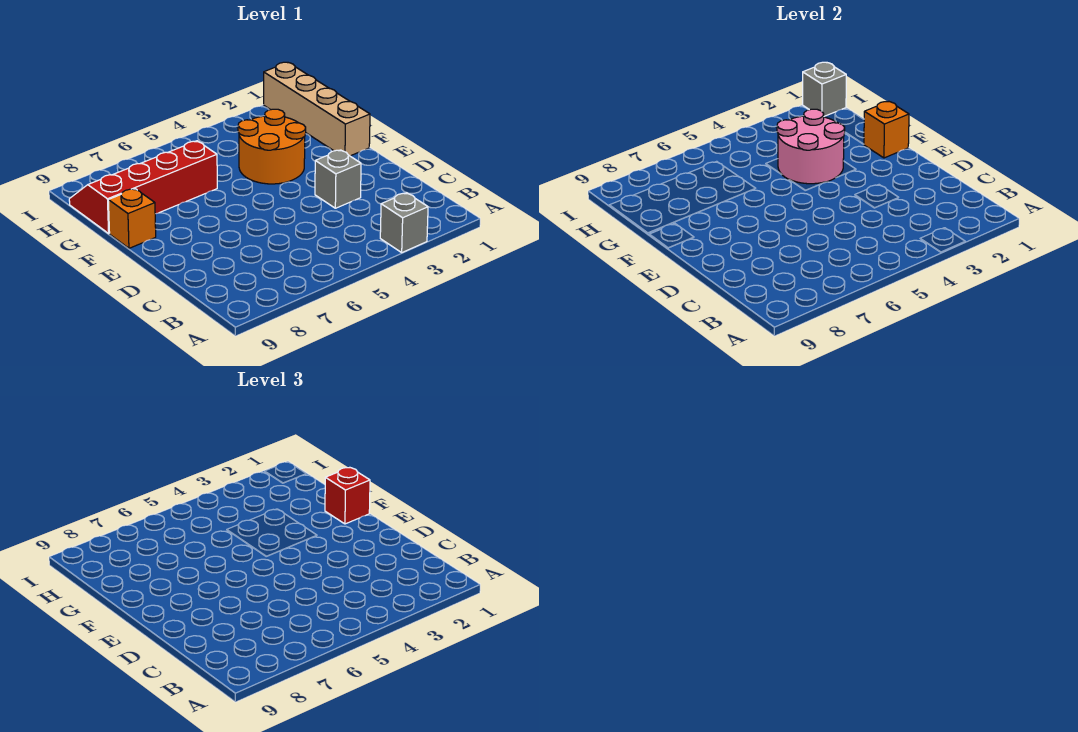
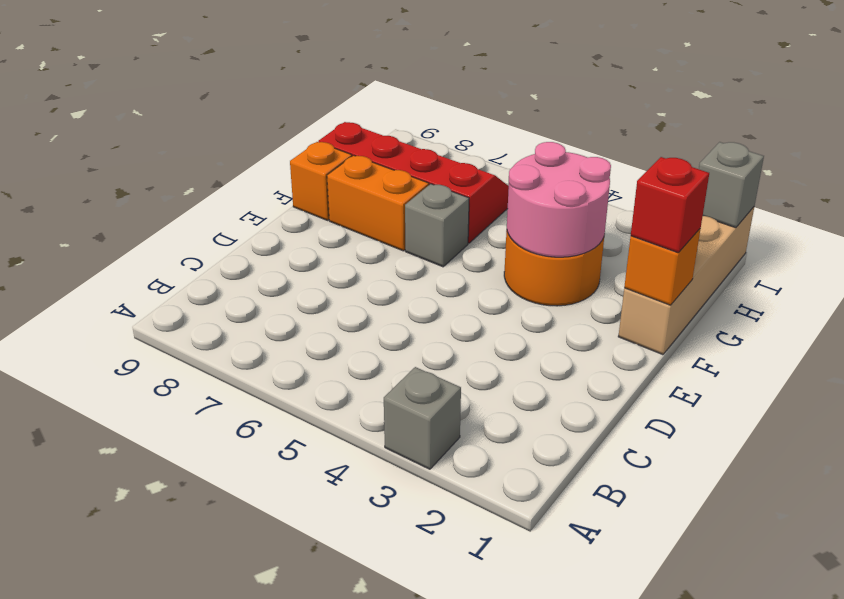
grey 1x1 brick [315,150,361,208] -> grey 1x1 brick moved to [405,184,469,267]
none -> orange 1x2 brick [327,155,429,251]

